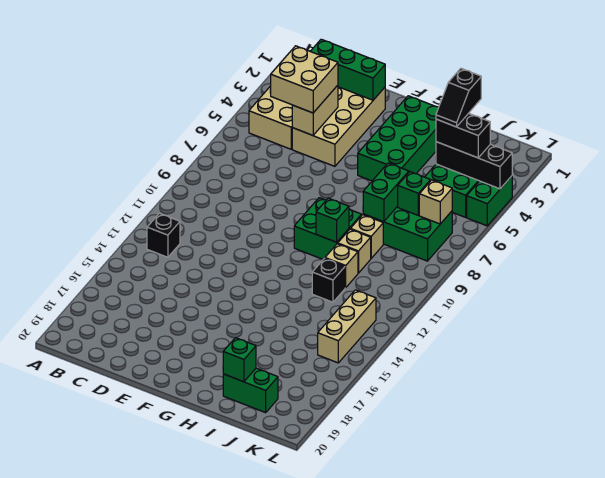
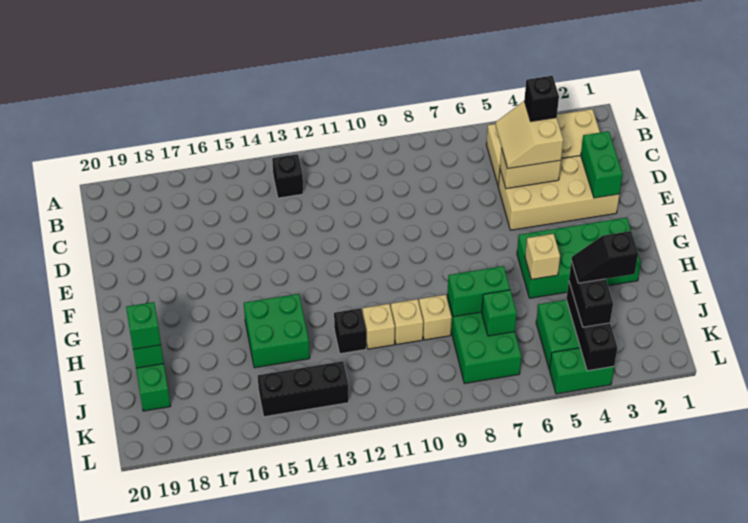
green 1x3 brick [310,39,385,100] -> green 1x2 brick [581,131,623,198]
tan 2x2 brick [271,46,338,113] -> tan 2x2 slope [495,101,563,169]
none -> black 1x1 brick [524,76,559,121]
green 2x2 brick [294,198,362,259] -> green 2x2 brick moved to [244,294,310,368]
green 1x1 brick [316,198,349,242] -> green 1x1 brick moved to [126,302,161,349]
tan 1x1 brick [419,180,452,224] -> tan 1x1 brick moved to [525,234,560,279]
tan 1x3 brick [318,290,376,363] -> black 1x3 brick [258,361,349,417]

